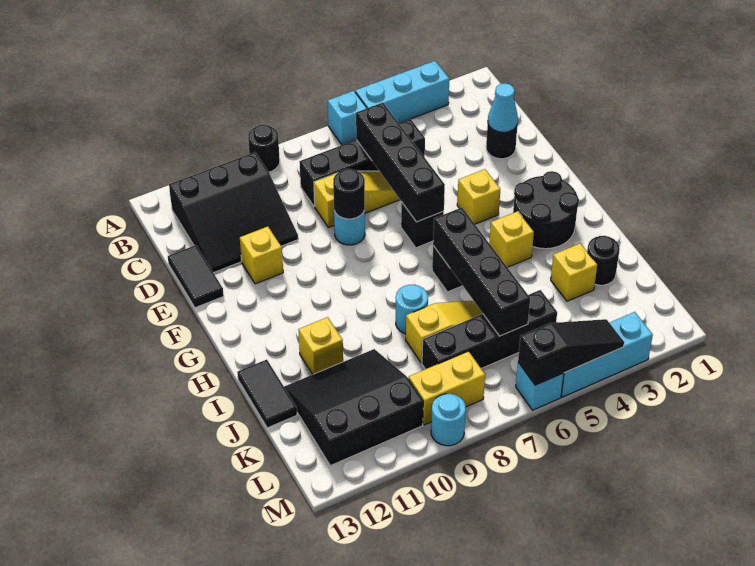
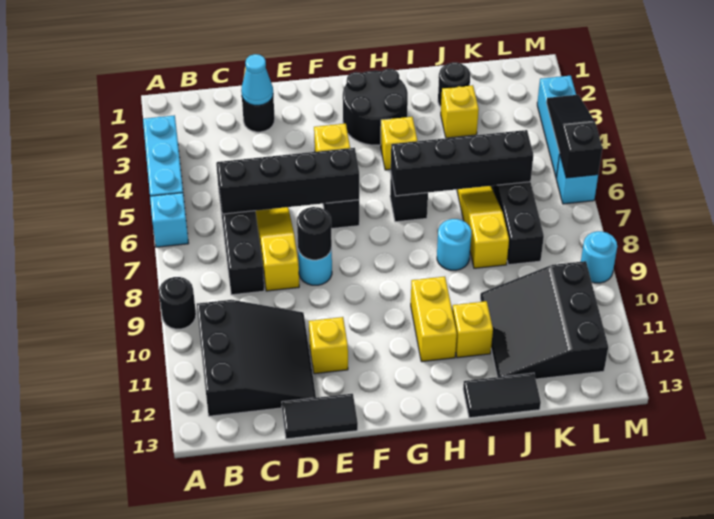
yellow 1x2 brick [409,351,485,425] -> yellow 1x2 brick moved to [411,277,457,362]

